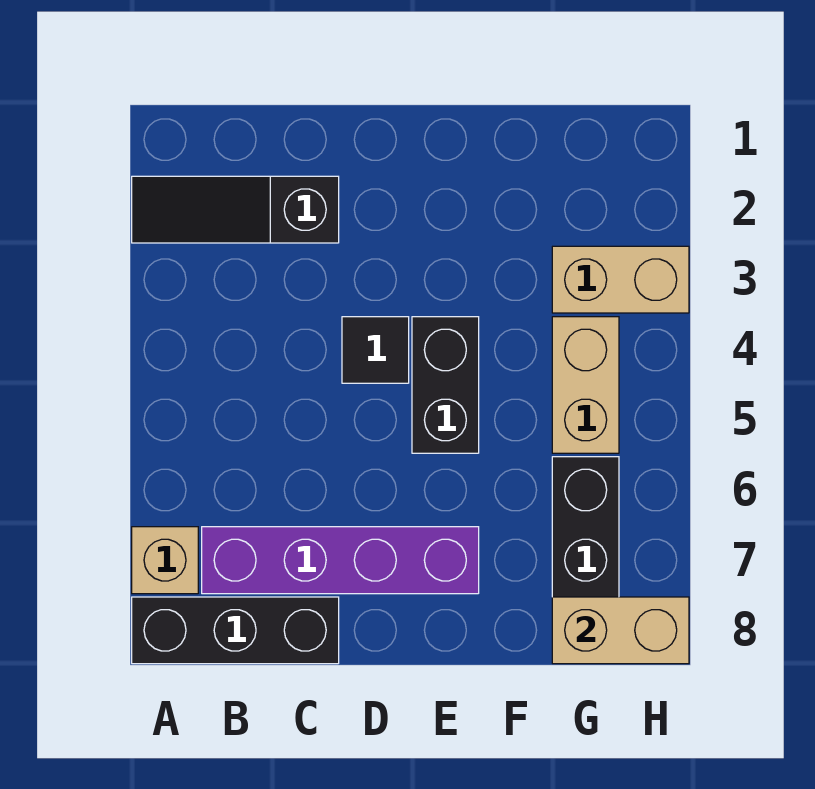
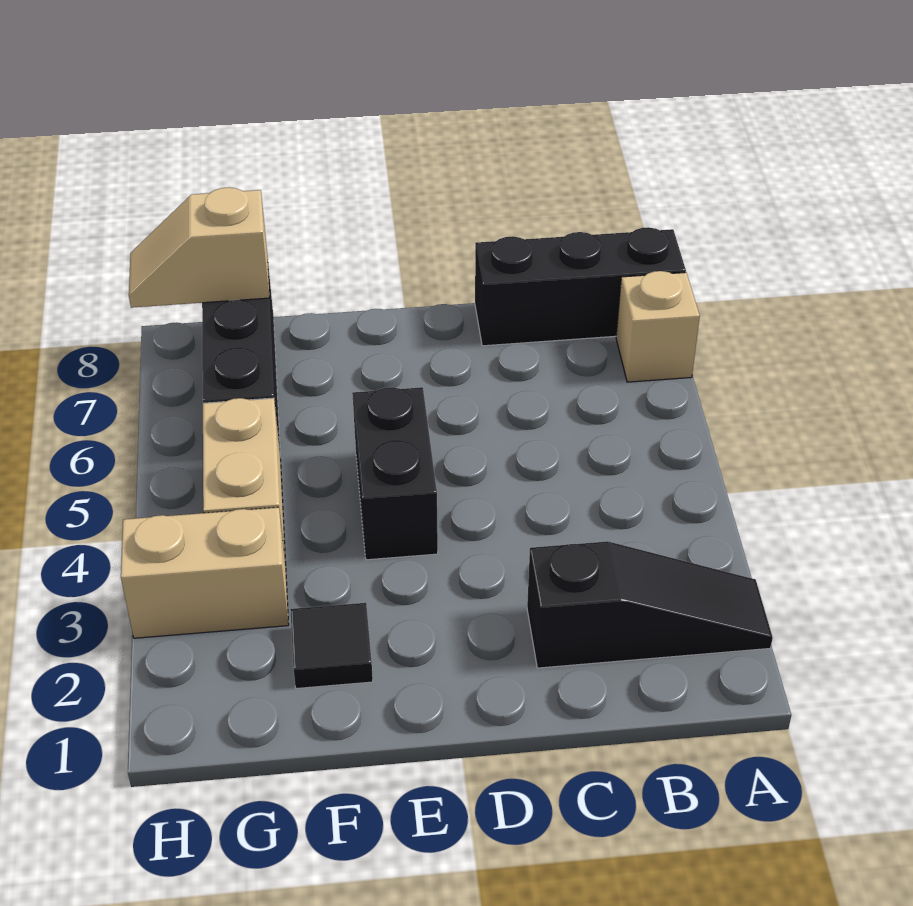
purple 1x4 brick [202,527,479,594] -> none
black 1x1 tile [342,317,409,383] -> black 1x1 tile moved to [290,603,373,689]
tan 1x2 brick [552,597,689,664] -> tan 1x2 slope [129,187,269,308]

